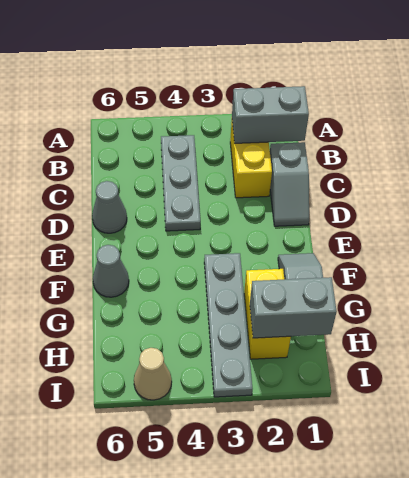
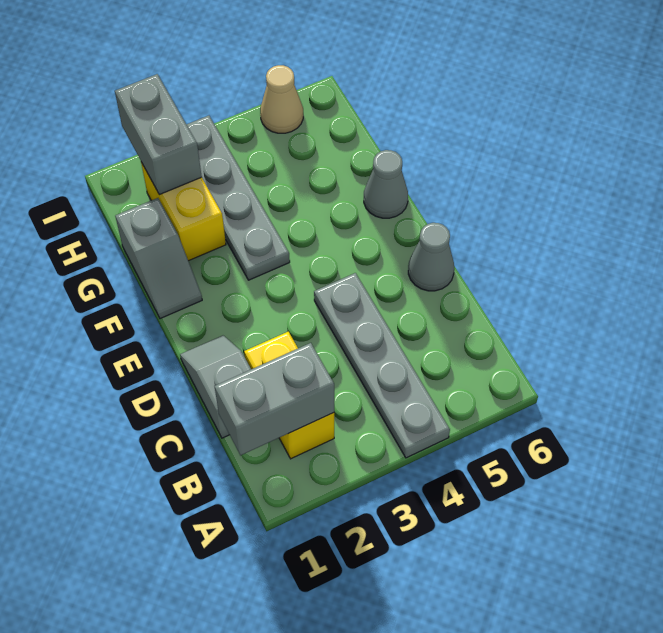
grey 1x3 plate [161,135,200,231] -> grey 1x4 plate [314,273,450,458]
grey 1x2 brick [250,277,337,338] -> grey 1x2 brick turned to [115,74,202,195]

